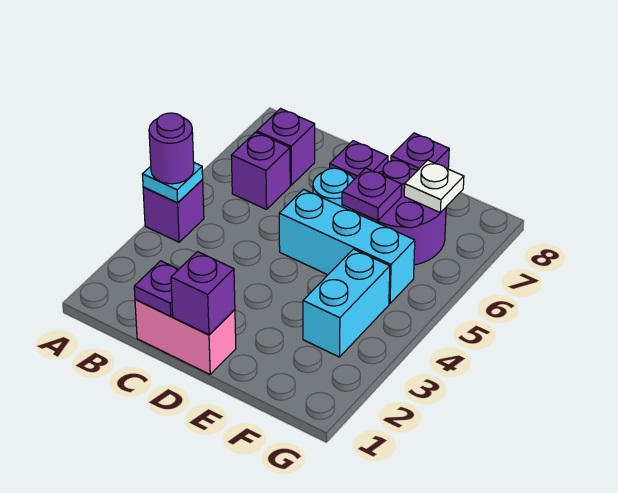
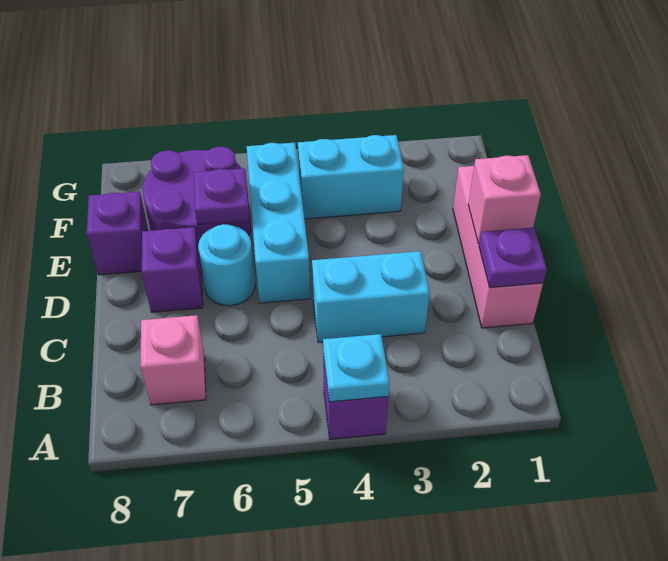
purple 1x1 round brick [149,113,194,184] -> none
purple 1x1 brick [231,132,290,210] -> none
purple 1x1 brick [257,109,315,185] -> pink 1x1 brick [140,315,206,405]
pink 1x2 brick [135,299,236,374] -> pink 1x3 brick [453,166,543,328]
none -> cyan 1x2 brick [312,251,430,342]
purple 1x1 brick [171,252,235,335] -> pink 1x1 brick [468,155,541,244]
white 1x1 plate [404,160,464,213] -> none

